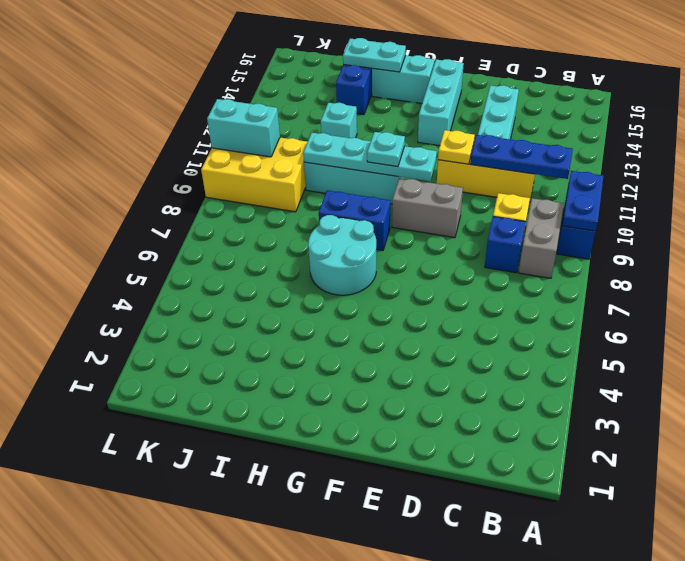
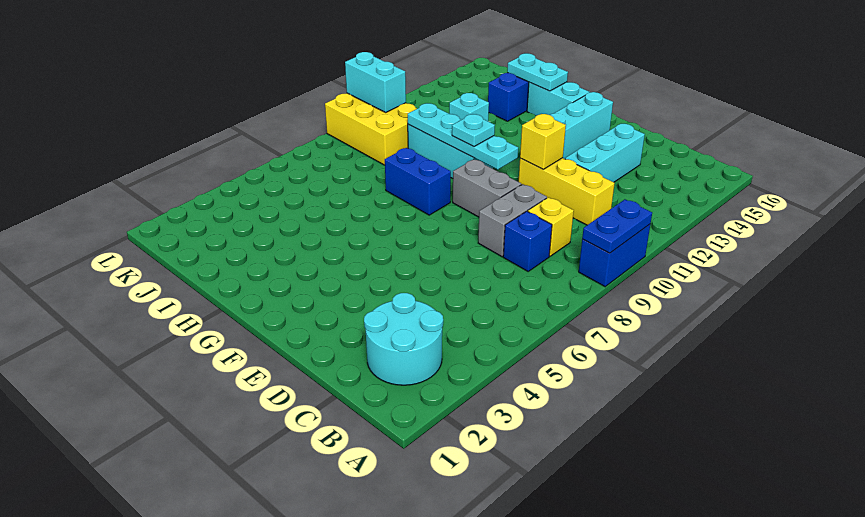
grey 1x2 brick [519,198,564,278] -> grey 1x2 brick moved to [478,184,547,257]
blue 1x3 plate [470,135,573,179] -> none
yellow 1x1 plate [438,130,475,164] -> yellow 1x1 brick [520,114,566,169]
cyan 2x2 round brick [308,215,376,295] -> cyan 2x2 round brick moved to [364,293,443,385]

